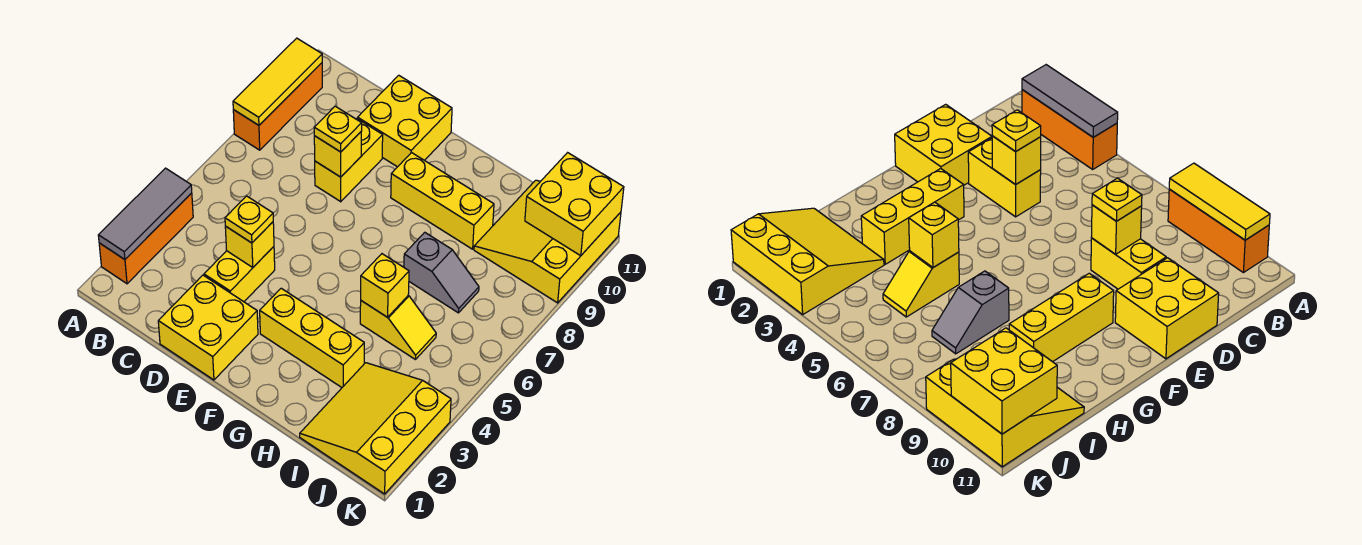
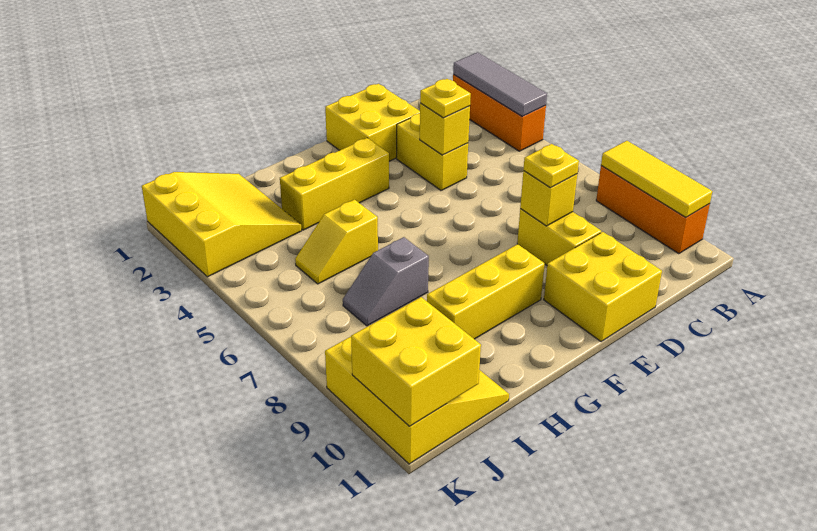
yellow 1x1 brick [361,254,409,317] -> none

